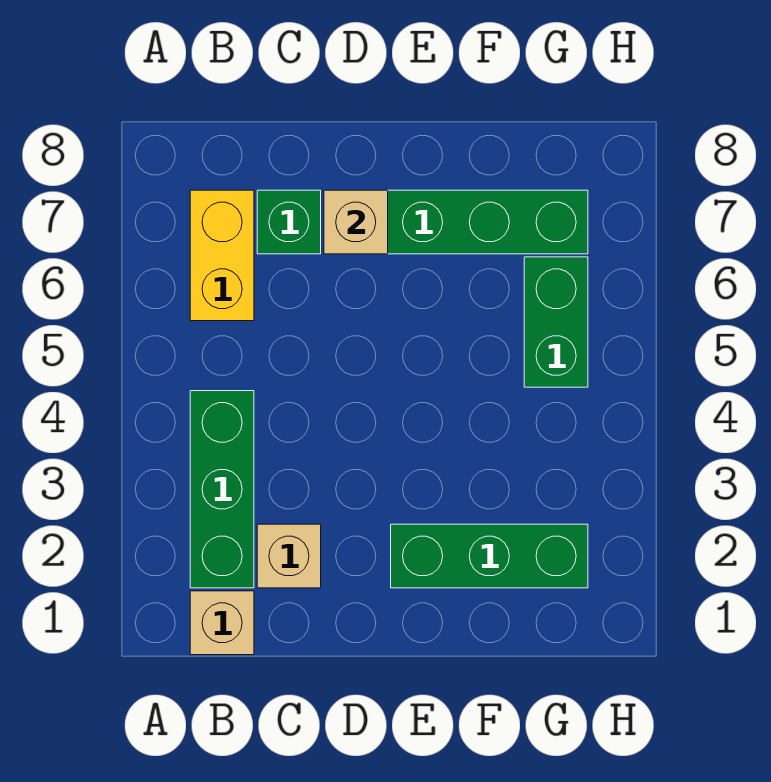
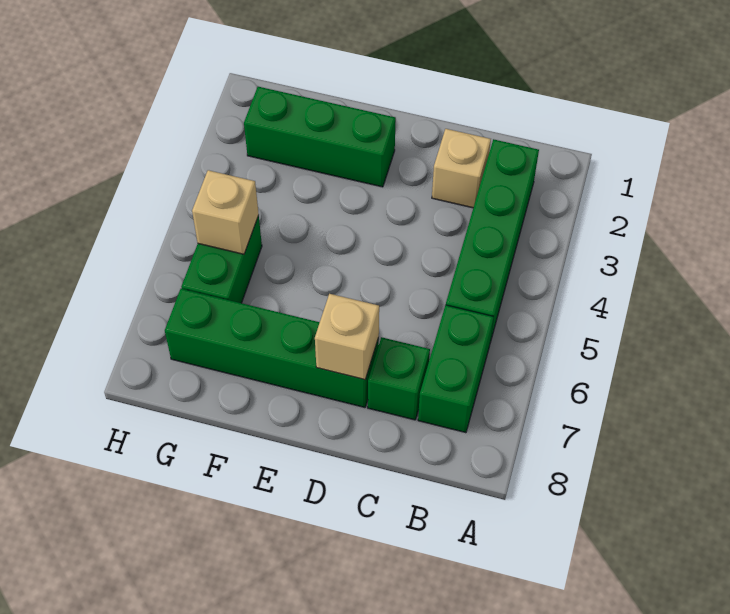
tan 1x1 brick [190,591,254,655] -> tan 1x1 brick moved to [192,170,259,254]
green 1x3 brick [190,391,254,588] -> green 1x4 brick [446,139,539,341]
yellow 1x2 brick [190,190,254,321] -> green 1x2 brick [418,305,494,433]

